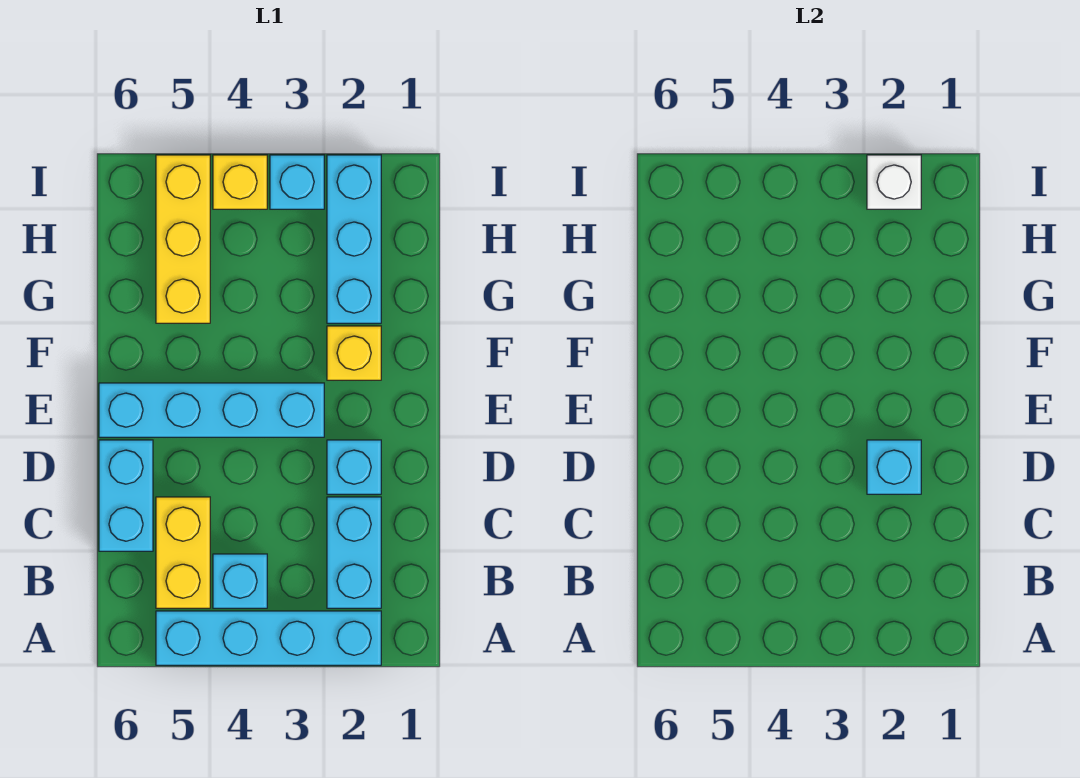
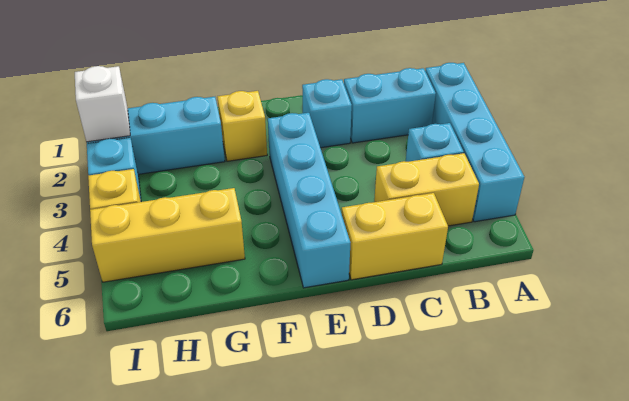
cyan 1x2 brick [99,440,153,551] -> yellow 1x2 brick [342,193,448,280]
cyan 1x1 brick [867,440,921,494] -> none

